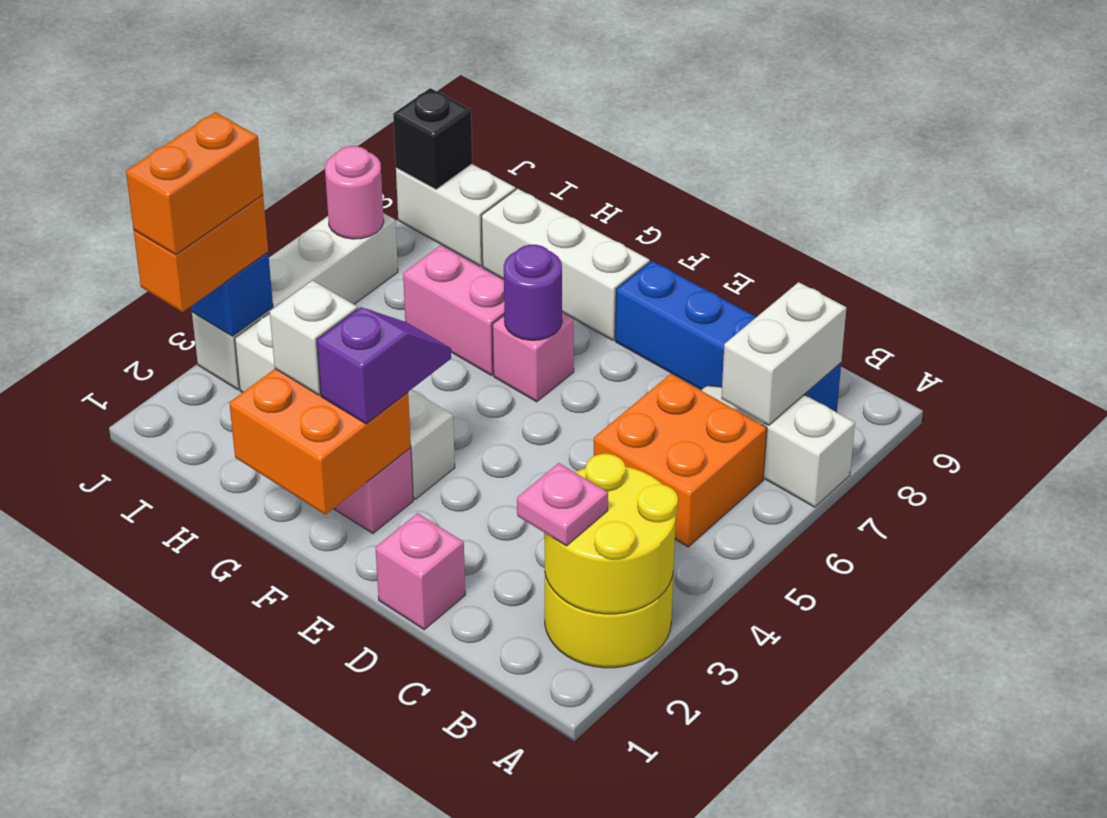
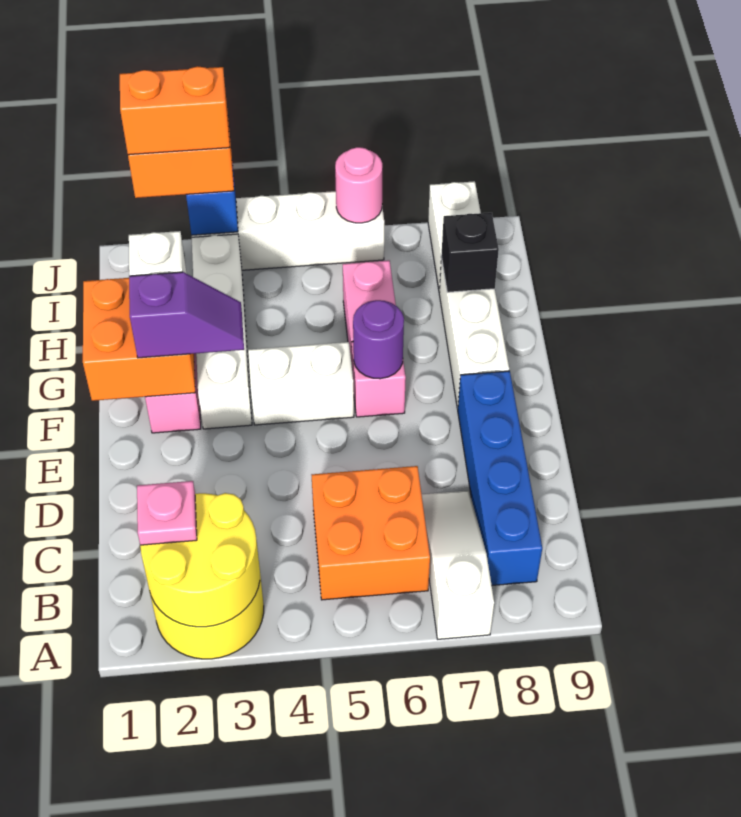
white 1x2 brick [721,282,846,425] -> white 1x2 brick moved to [248,342,354,425]
pink 1x1 brick [375,513,465,629] -> none
black 1x1 brick [393,88,472,189] -> black 1x1 brick moved to [441,213,499,292]

